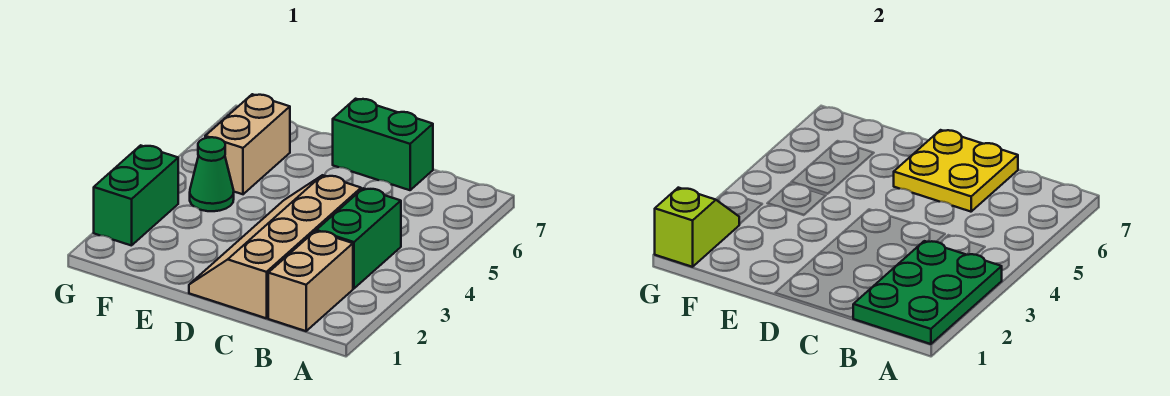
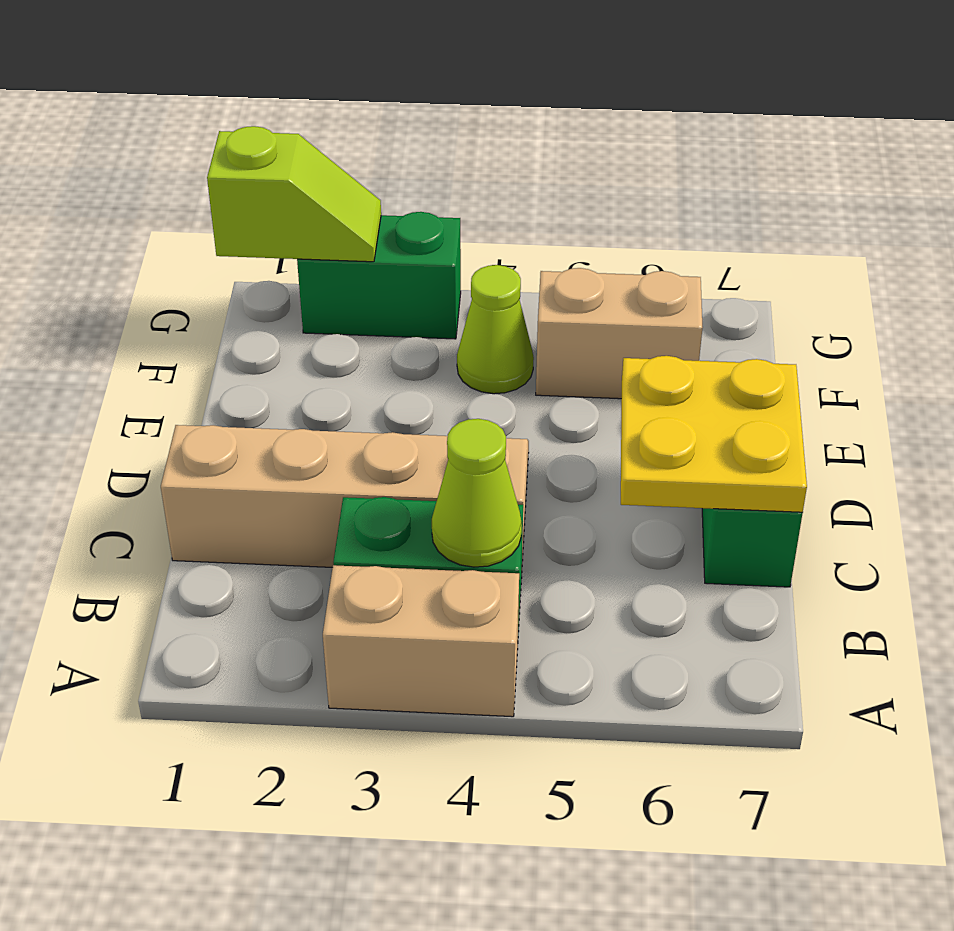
green 2x3 plate [853,241,1002,344] -> none
tan 1x2 brick [268,231,353,331] -> tan 1x2 brick moved to [323,565,519,717]
none -> lime 1x1 cone [432,419,522,567]
green 1x1 cone [190,137,234,211] -> lime 1x1 cone [457,265,534,394]

